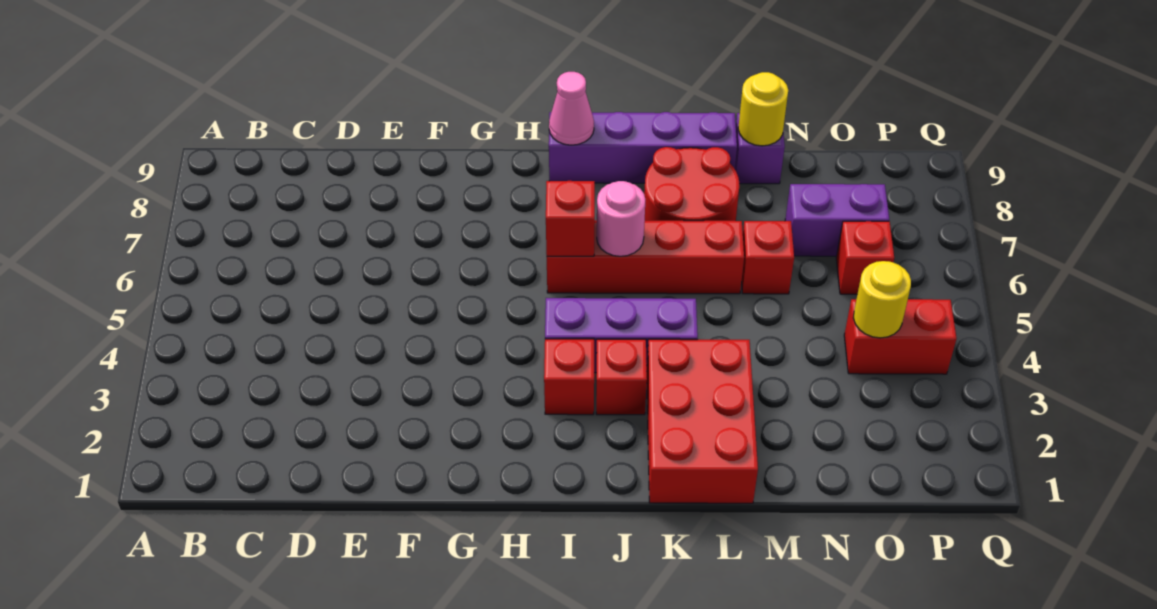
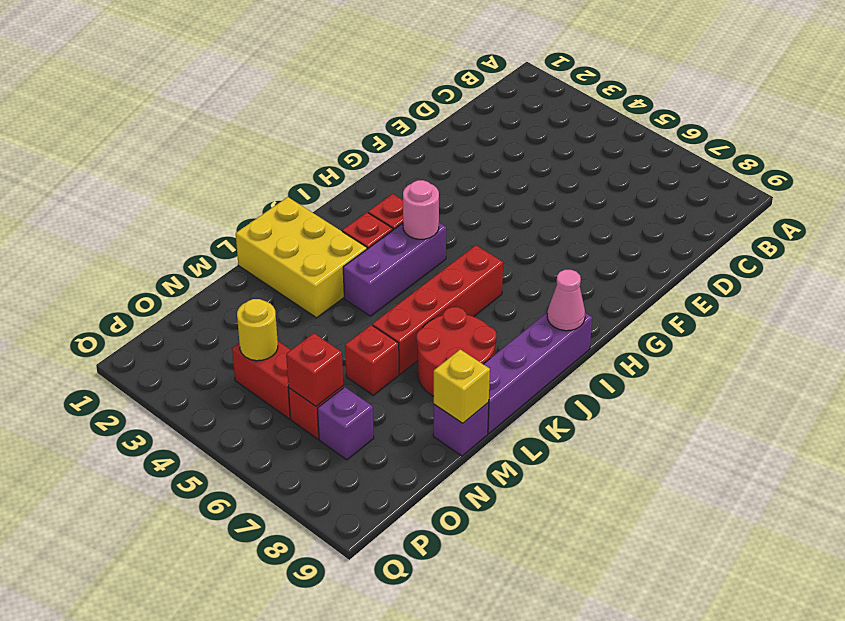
red 1x1 brick [546,181,595,256] -> red 1x1 brick moved to [286,333,343,406]
pink 1x1 round brick [597,181,645,256] -> pink 1x1 round brick moved to [403,180,439,239]
red 2x3 brick [647,339,758,503] -> yellow 2x3 brick [236,197,367,318]
yellow 1x1 round brick [738,72,788,146] -> yellow 1x1 brick [434,349,490,423]
purple 1x2 brick [785,184,889,256] -> purple 1x1 brick [318,387,374,460]
red 1x2 brick [844,299,957,374] -> red 1x2 brick turned to [232,341,291,419]

